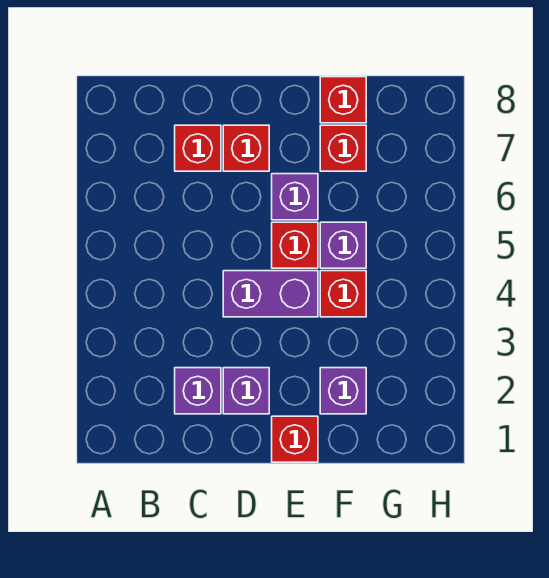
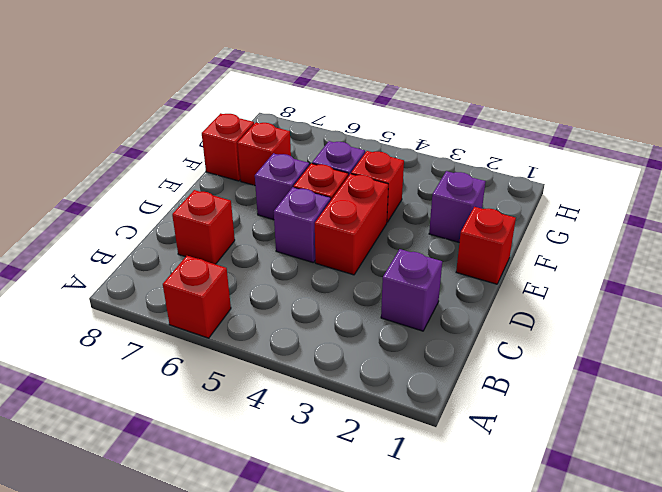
purple 1x1 brick [223,368,269,414] -> purple 1x1 brick moved to [274,187,331,263]
purple 1x2 brick [223,271,318,317] -> red 1x2 brick [315,174,388,275]
red 1x1 brick [223,125,269,171] -> red 1x1 brick moved to [163,256,231,338]

